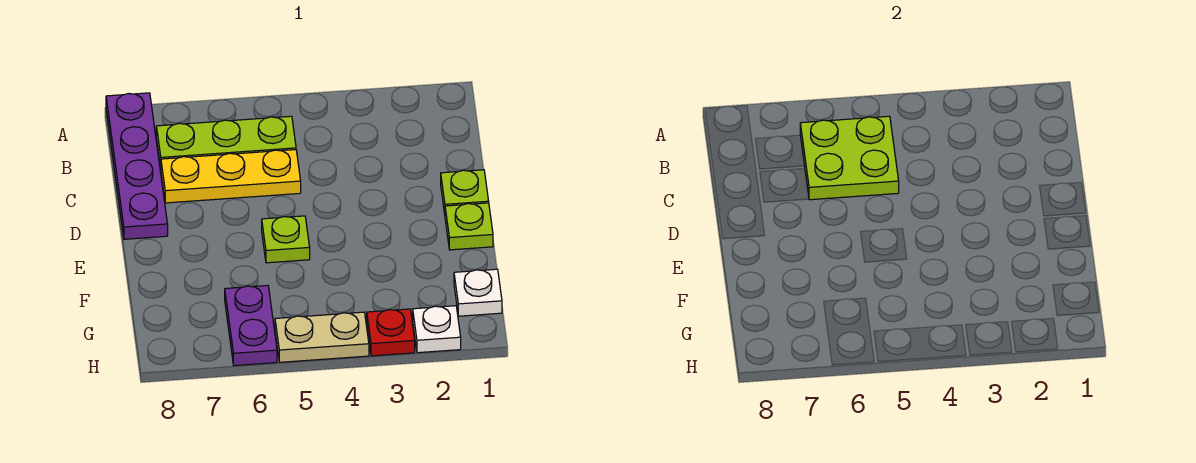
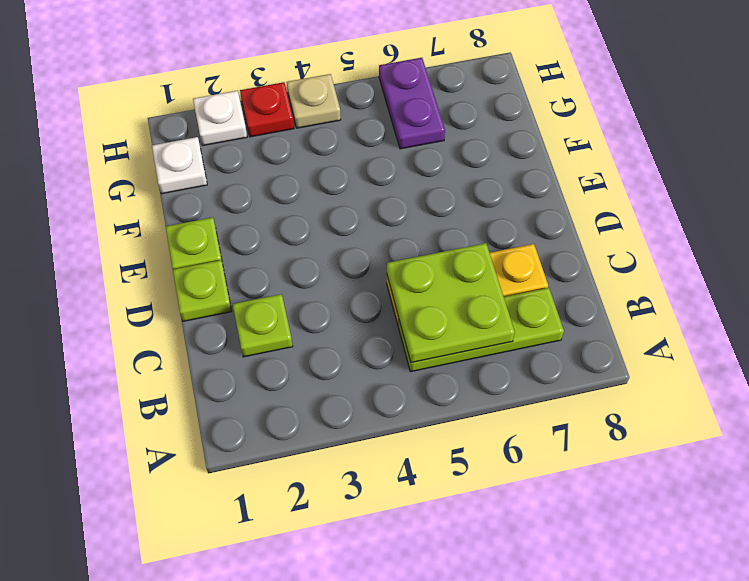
purple 1x4 plate [106,93,168,239] -> none
lime 1x1 plate [262,216,310,263] -> lime 1x1 plate moved to [233,294,293,357]
tan 1x2 plate [275,312,369,362] -> tan 1x1 plate [287,74,341,128]

